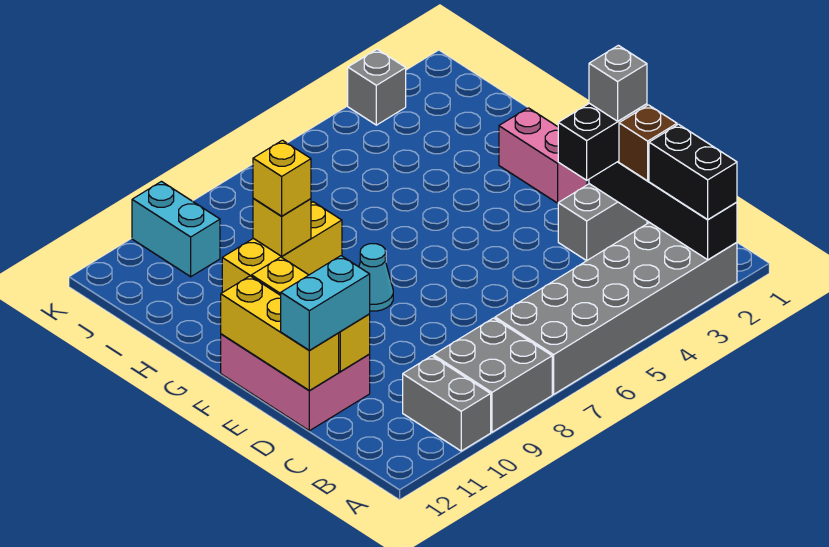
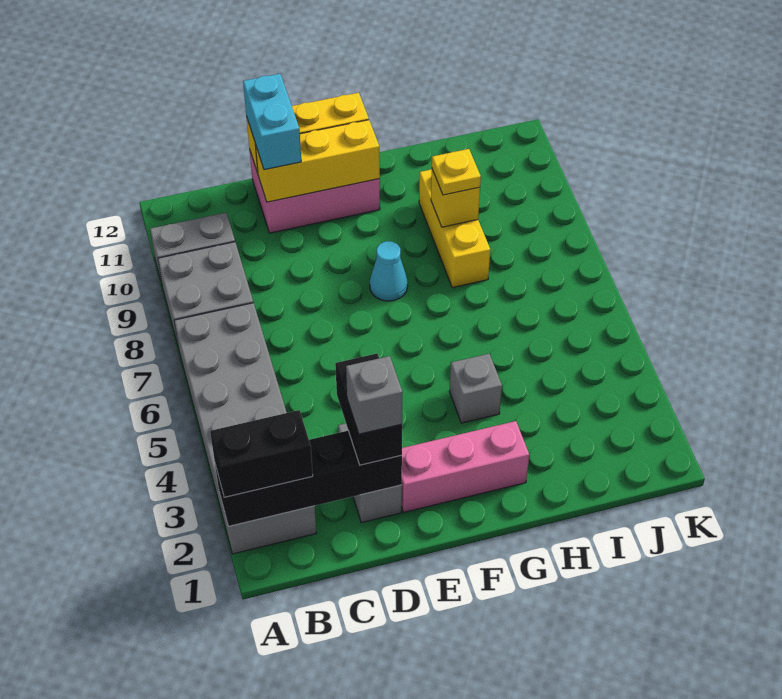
brown 1x1 brick [619,105,677,181] -> none
pink 1x2 brick [499,108,587,203] -> pink 1x3 brick [401,421,529,512]
yellow 1x1 brick [253,140,311,216] -> yellow 1x1 plate [432,149,481,195]
cyan 1x2 brick [132,181,220,277] -> none
grey 1x1 brick [348,49,406,125] -> grey 1x1 brick moved to [449,354,502,423]

